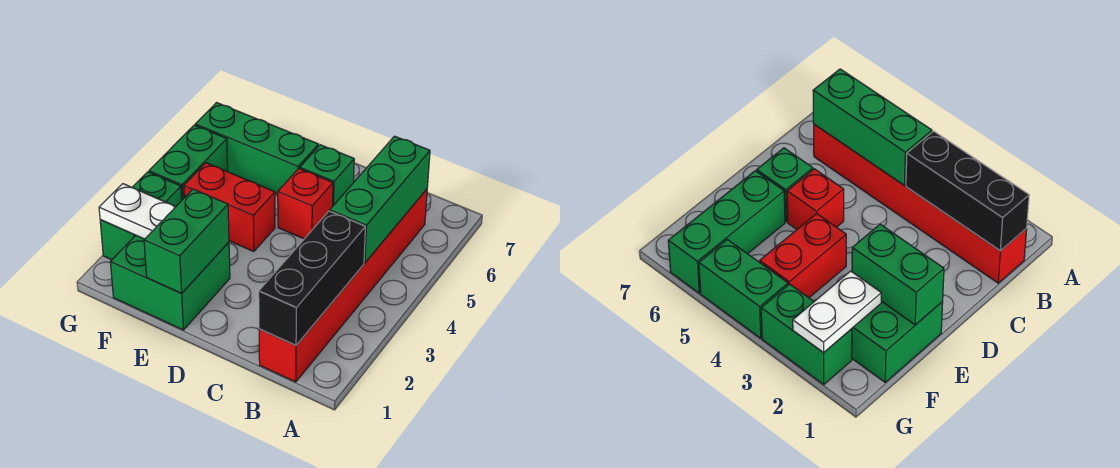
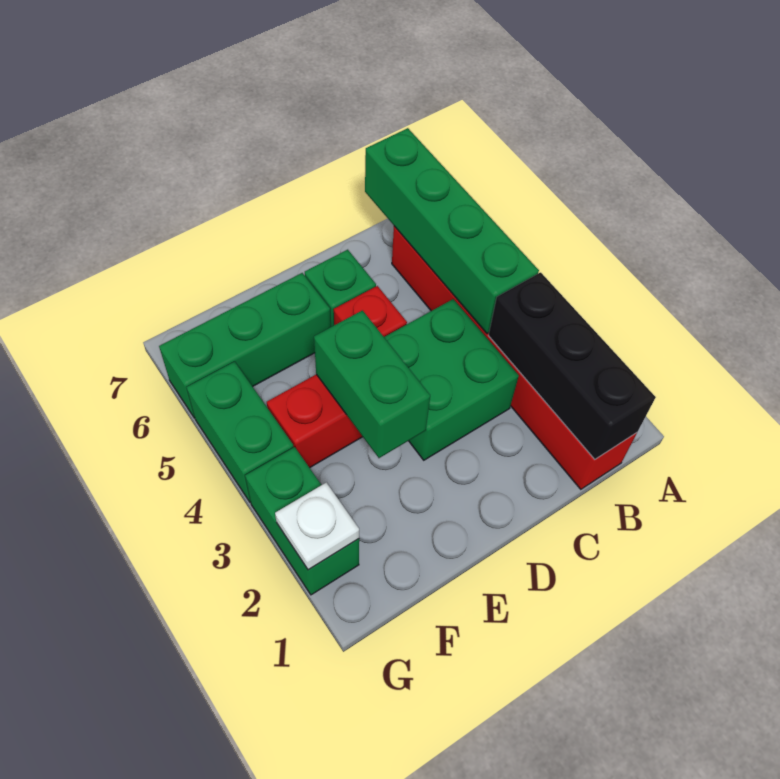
green 1x3 brick [330,136,430,263] -> green 1x4 brick [365,128,539,333]
green 2x2 brick [110,236,230,330] -> green 2x2 brick moved to [384,299,519,460]
green 1x2 brick [144,189,229,293] -> green 1x2 brick moved to [314,310,430,458]
white 1x2 plate [99,184,176,239] -> white 1x1 plate [275,482,359,570]

